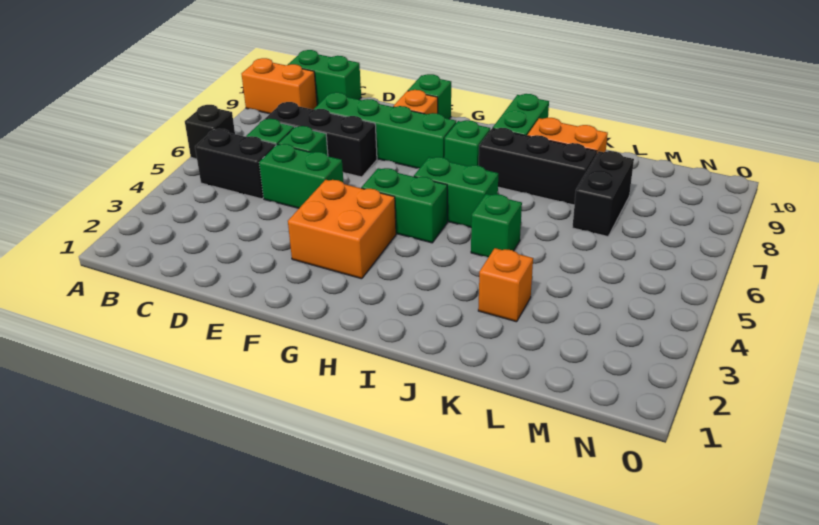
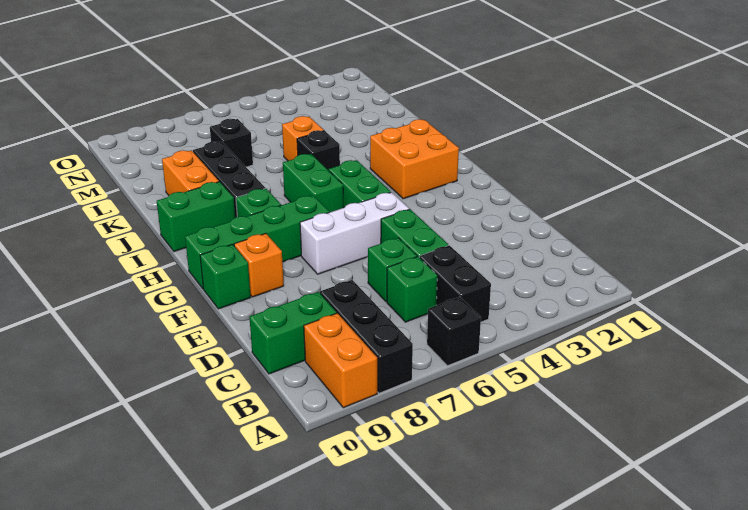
green 1x2 brick [288,50,361,105] -> green 1x2 brick turned to [249,292,337,374]
black 1x3 brick [265,102,377,177] -> black 1x3 brick moved to [320,280,413,393]
green 1x4 brick [314,92,456,168] -> green 1x4 brick turned to [185,195,329,289]
orange 2x2 brick [288,180,396,279] -> orange 2x2 brick moved to [370,119,459,199]
none -> white 1x3 brick [300,192,409,274]
green 1x1 brick [471,194,522,257] -> black 1x1 brick [297,130,340,171]
orange 1x1 brick [478,248,533,322] -> orange 1x1 brick moved to [282,116,324,161]
black 1x2 brick [572,151,634,237] -> black 1x1 brick [210,119,253,167]

